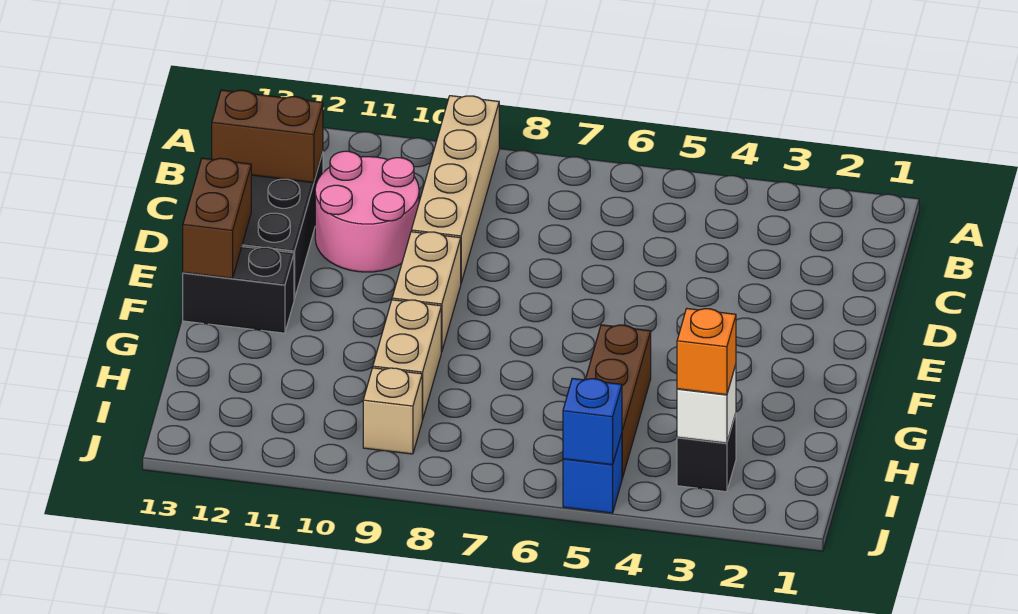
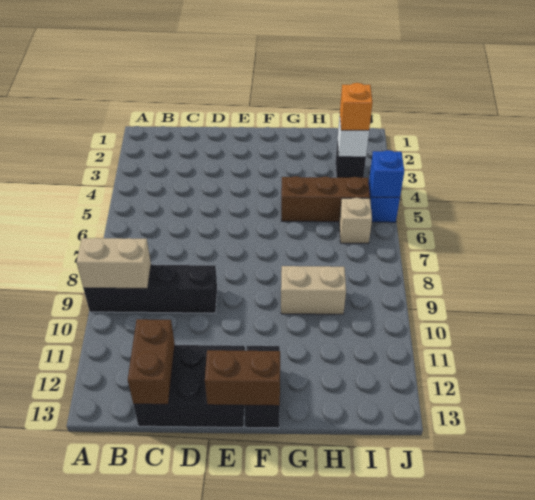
tan 1x4 brick [411,96,499,282] -> black 1x4 brick [83,265,217,313]
pink 2x2 round brick [315,151,419,272] -> none
tan 1x2 brick [392,232,461,352] -> tan 1x2 brick moved to [77,238,151,288]
tan 1x1 brick [363,368,422,454] -> tan 1x1 brick moved to [339,198,372,243]

